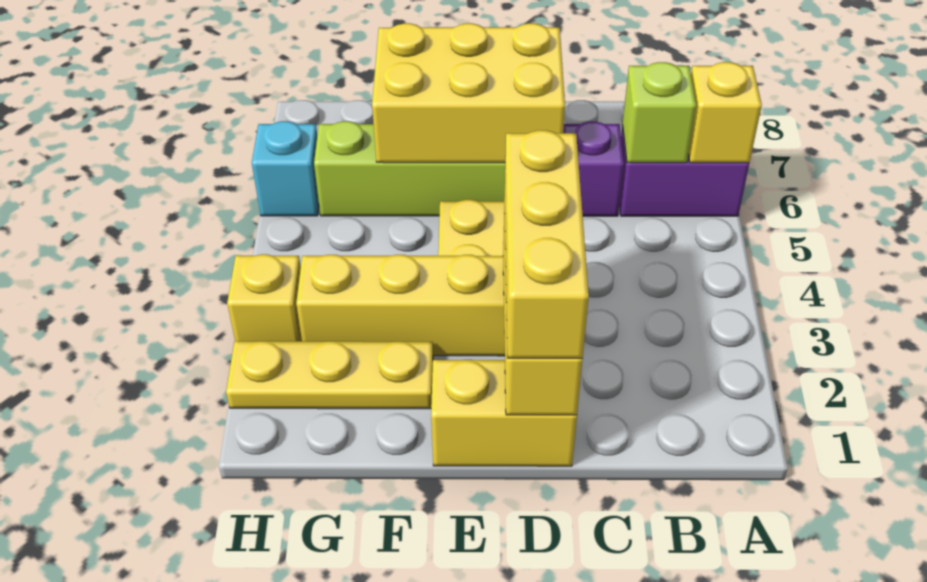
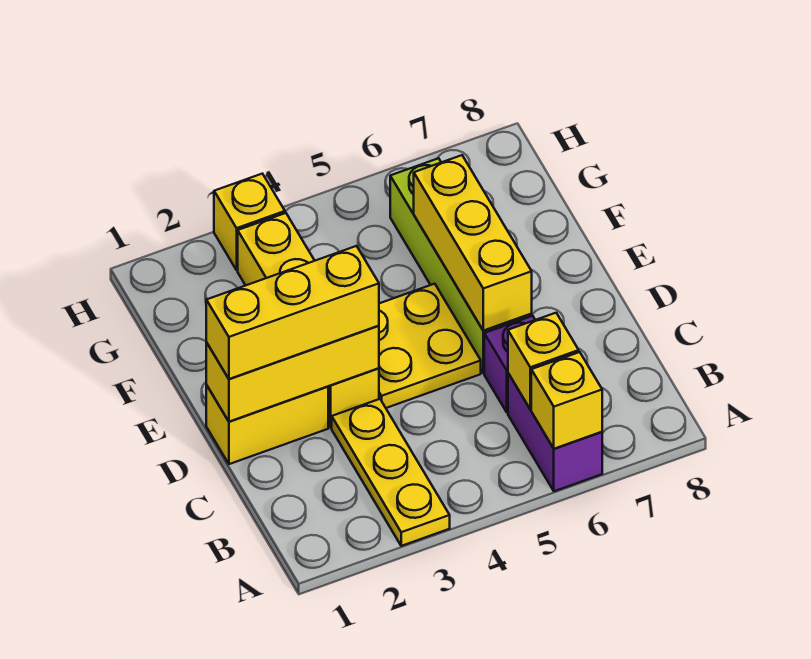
lime 1x1 brick [623,62,696,163] -> yellow 1x1 brick [508,313,579,409]
yellow 1x2 brick [431,360,577,466] -> yellow 1x2 brick turned to [206,385,328,464]
yellow 2x3 brick [372,23,565,163] -> yellow 1x3 brick [414,155,532,331]
yellow 1x3 plate [226,341,433,409] -> yellow 1x3 plate moved to [332,399,450,546]
cyan 1x1 brick [252,121,319,216] -> none

